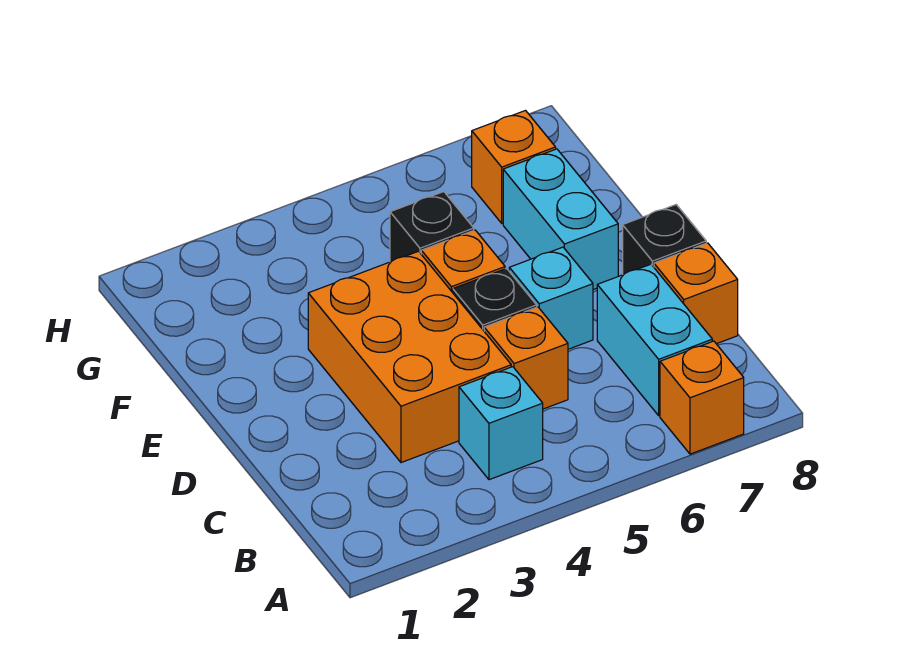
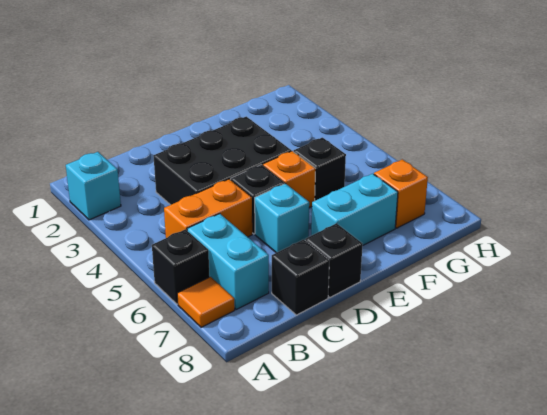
none -> black 1x1 brick [152,229,210,304]
orange 1x1 brick [660,341,744,454] -> orange 1x1 tile [177,277,235,327]
cyan 1x1 brick [459,367,543,480] -> cyan 1x1 brick moved to [66,152,121,220]
cyan 1x2 brick [597,264,712,416] -> cyan 1x2 brick turned to [187,214,269,309]
orange 2x3 brick [308,251,511,463] -> black 2x3 brick [154,117,291,205]
orange 1x1 brick [484,307,568,409] -> orange 1x2 brick [164,179,252,238]
orange 1x1 brick [654,243,738,344] -> black 1x1 brick [272,239,329,315]

